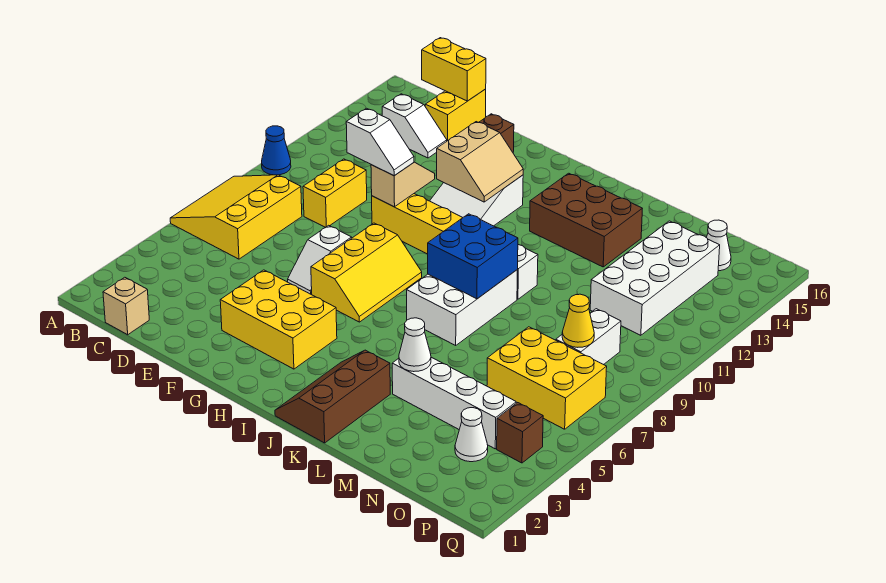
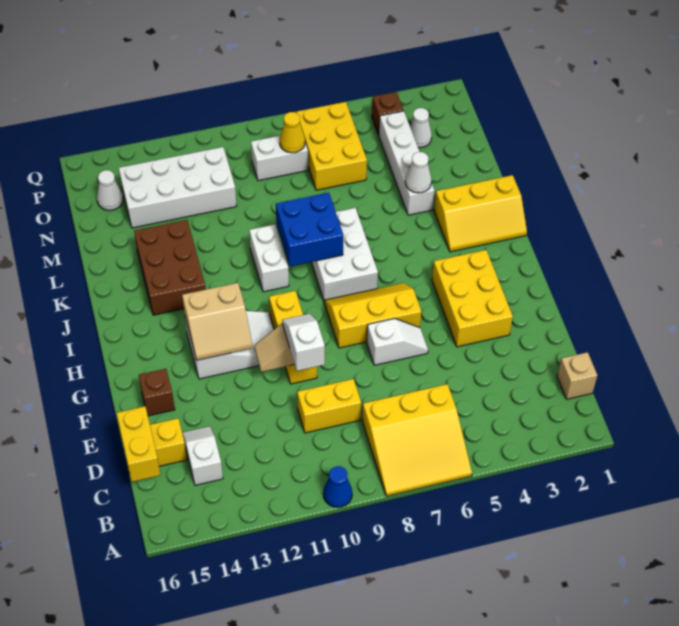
tan 2x2 slope [437,122,523,202] -> tan 2x2 slope turned to [182,283,253,360]
brown 2x3 slope [275,350,390,443] -> yellow 2x3 slope [434,175,527,252]
white 2x3 brick [407,270,518,345] -> white 2x3 brick turned to [311,208,378,302]

